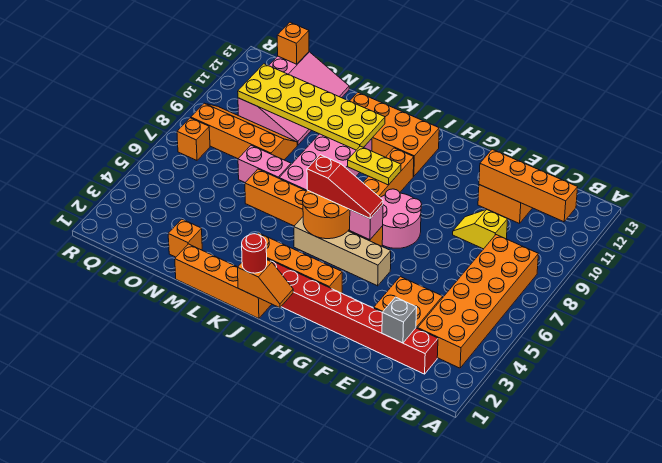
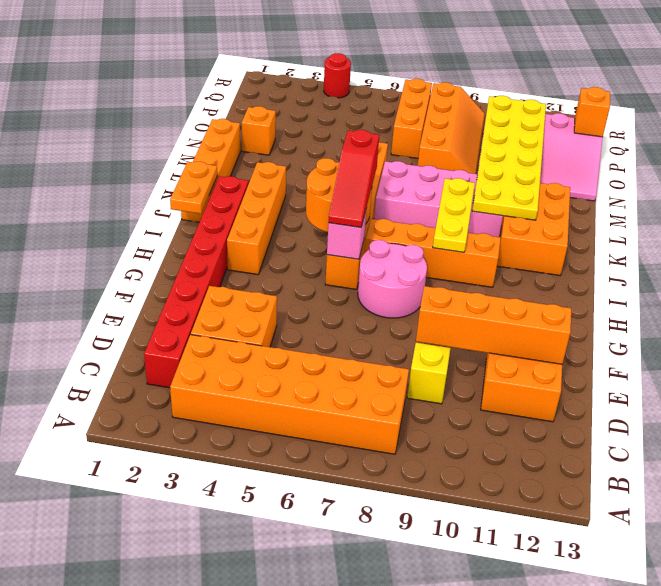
orange 1x4 brick [479,149,578,222] -> orange 1x4 brick turned to [416,286,571,364]
grey 1x1 brick [382,297,417,343] -> none
tan 1x4 brick [294,217,391,286] -> none
orange 1x2 slope [238,260,293,308] -> orange 1x2 plate [170,161,217,214]
yellow 1x2 plate [348,146,401,185] -> yellow 1x3 plate [433,178,475,252]
orange 2x4 brick [350,92,439,177] -> orange 2x3 brick [497,183,570,276]
red 1x1 round brick [242,234,267,273] -> red 1x1 round brick moved to [324,53,351,98]
pink 1x2 brick [238,145,291,182] -> none
orange 1x1 brick [177,118,210,160] -> orange 1x3 brick [391,79,432,158]

